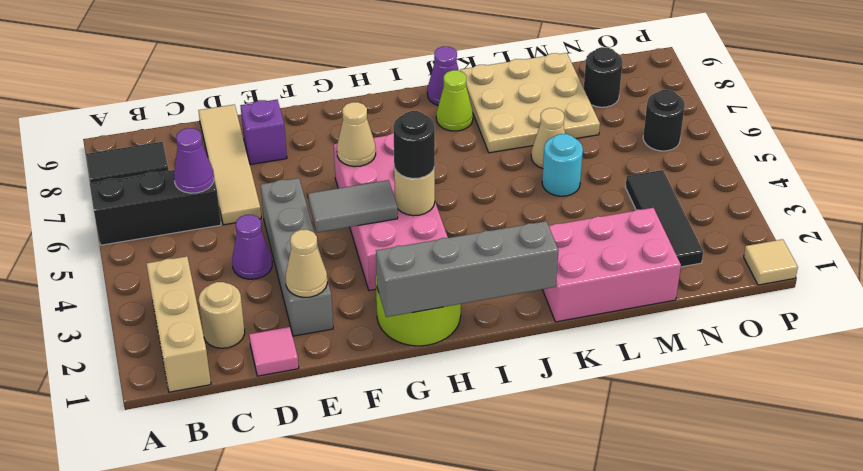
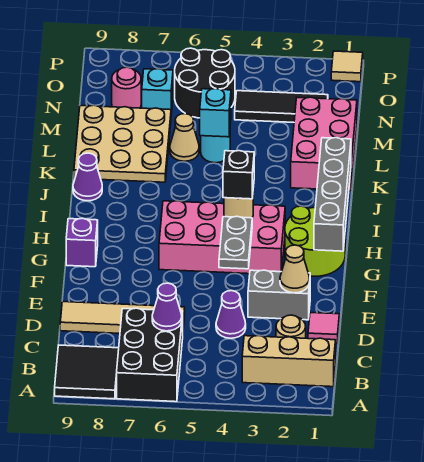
black 1x3 brick [90,170,221,245] -> black 2x3 brick [117,308,183,402]
black 1x2 tile [86,142,169,183] -> black 2x2 tile [55,345,119,399]
grey 1x4 brick [261,178,333,336] -> grey 1x2 brick [248,270,310,320]
purple 1x1 brick [240,100,287,165] -> purple 1x1 brick moved to [66,218,98,267]
grey 1x2 tile [308,180,398,232] -> grey 1x2 plate [219,216,252,269]
tan 1x1 cone [337,102,376,167] -> none
black 1x1 round brick [393,111,435,178] -> black 1x1 brick [223,151,254,199]
lime 1x1 cone [436,70,473,131] -> none
none -> cyan 1x1 brick [200,89,231,137]
none -> cyan 1x1 brick [142,69,173,114]
black 1x1 round brick [584,47,623,107] -> pink 1x1 round brick [112,67,141,108]
black 1x1 round brick [643,90,685,151] -> black 2x2 round brick [175,48,235,118]

